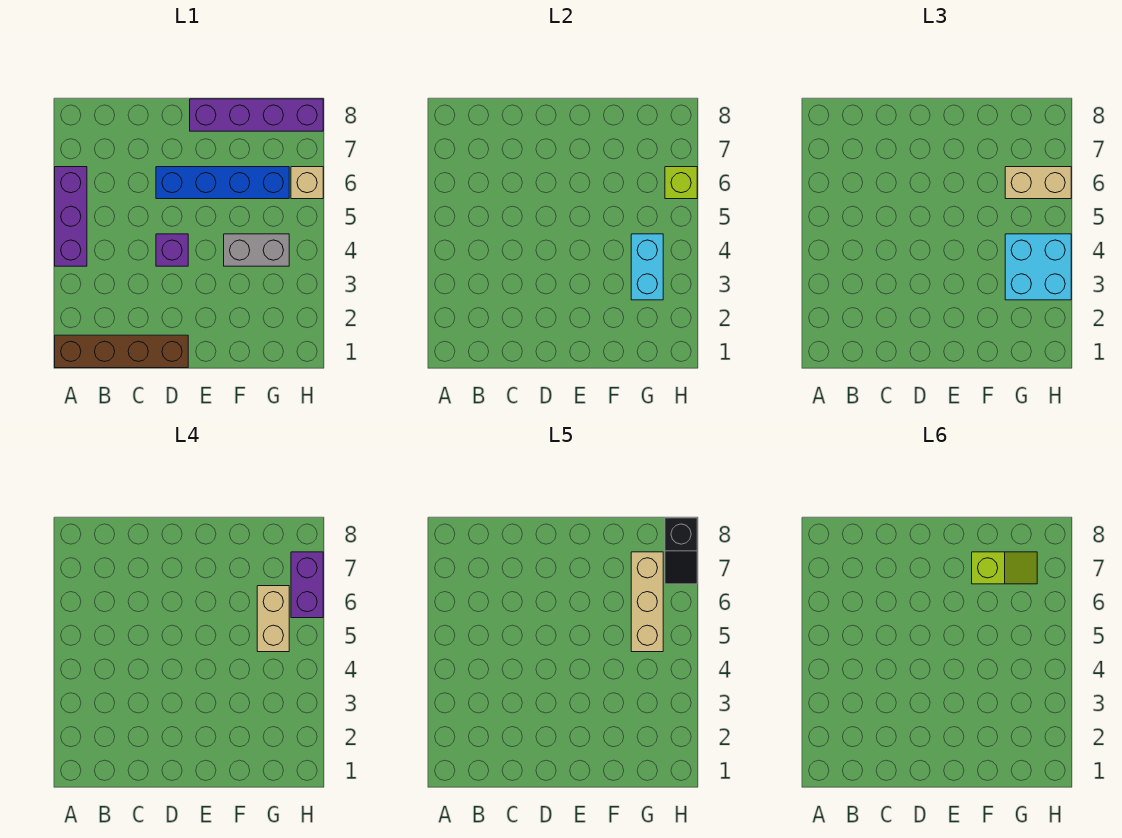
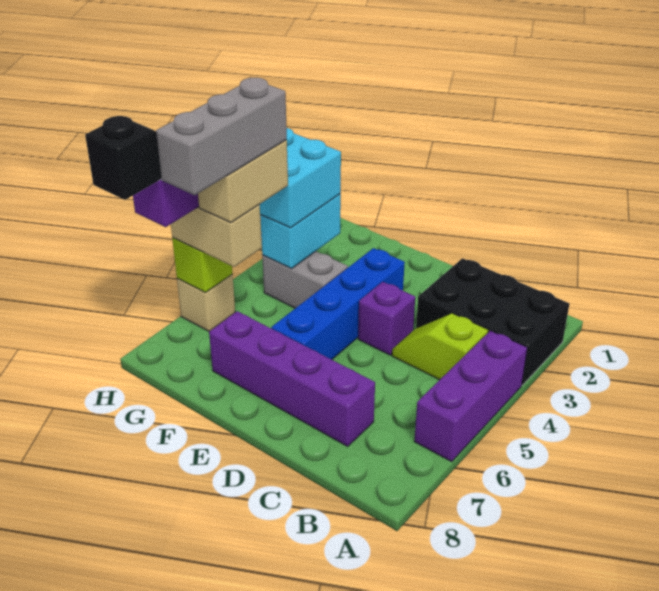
brown 1x4 brick [55,335,188,368] -> none
none -> black 2x3 brick [416,258,569,385]
blue 1x4 brick [156,167,289,199] -> blue 1x4 brick turned to [271,248,405,360]
purple 1x4 brick [190,99,323,131] -> purple 1x4 brick moved to [209,311,375,446]
lime 1x2 slope [972,552,1037,584] -> lime 1x2 slope moved to [392,313,488,380]
tan 1x3 brick [631,552,663,652] -> grey 1x3 brick [156,78,287,195]

